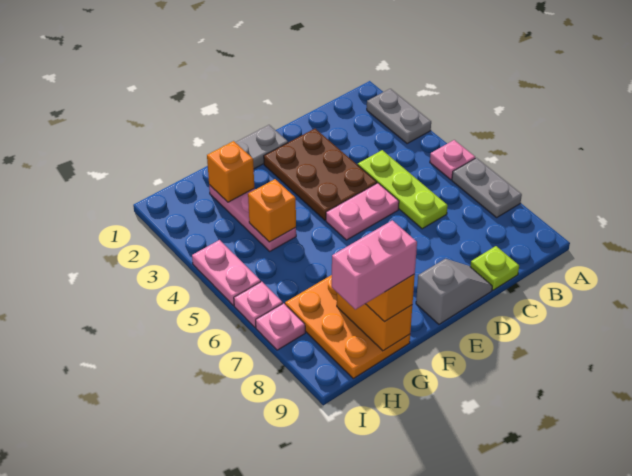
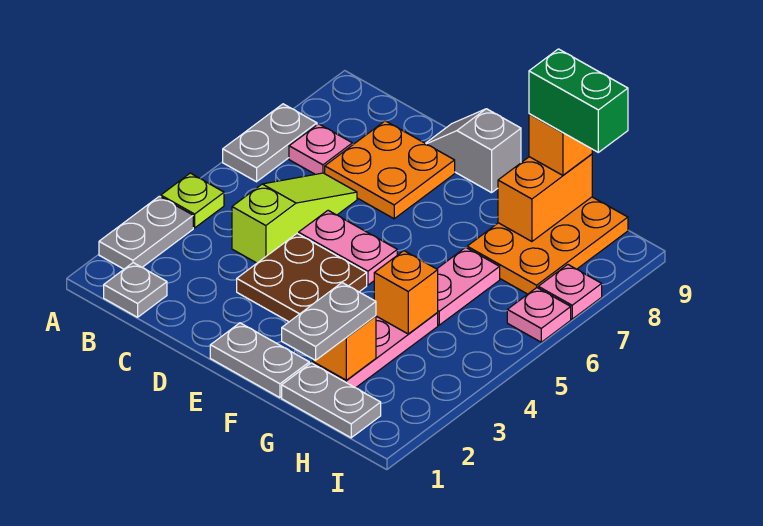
pink 1x1 plate [430,140,475,180] -> pink 1x1 plate moved to [289,124,352,174]
none -> grey 1x1 plate [104,263,167,317]
lime 1x3 plate [358,150,448,229] -> lime 1x3 slope [232,173,357,263]
none -> orange 2x2 plate [325,121,455,219]
lime 1x1 plate [470,246,519,290] -> lime 1x1 plate moved to [161,173,224,228]
brown 2x3 plate [264,129,377,220] -> brown 2x2 plate [237,234,367,322]
none -> grey 1x2 plate [282,363,381,438]
none -> grey 1x2 plate [282,283,376,360]
pink 1x2 brick [332,220,417,309] -> green 1x2 brick [529,49,628,152]
pink 1x2 plate [192,240,261,305] -> pink 1x2 plate moved to [437,247,500,325]

